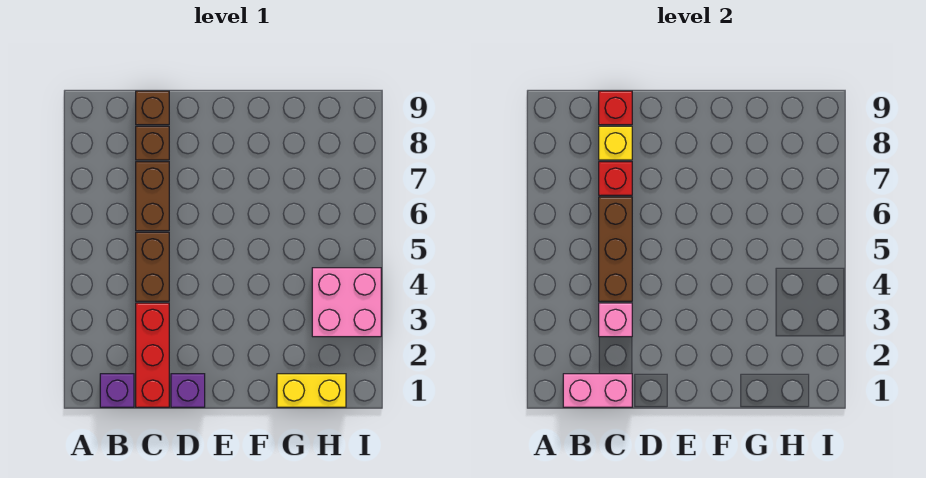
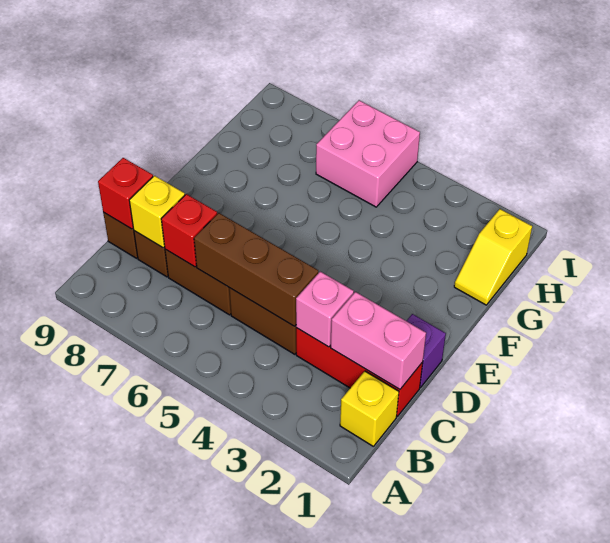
purple 1x1 brick [100,374,134,407] -> yellow 1x1 brick [340,371,399,446]
pink 1x2 brick [563,374,632,407] -> pink 1x2 brick turned to [331,292,426,389]
yellow 1x2 brick [277,374,346,407] -> yellow 1x2 slope [454,209,532,305]
pink 2x2 brick [312,268,381,337] -> pink 2x2 brick moved to [316,100,420,207]

